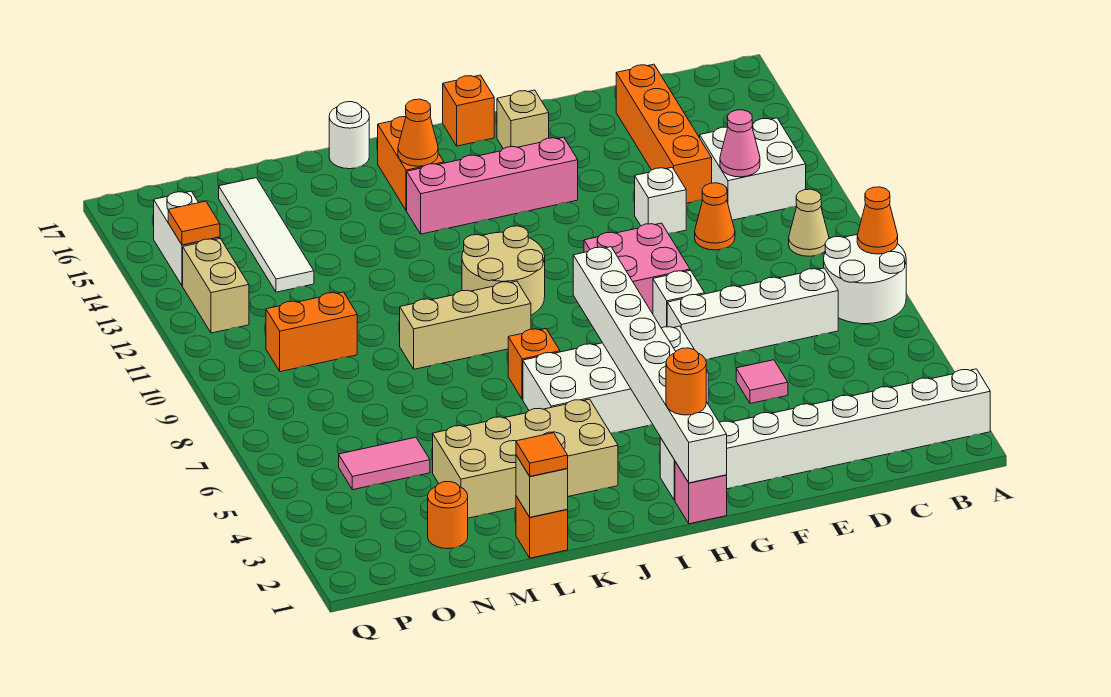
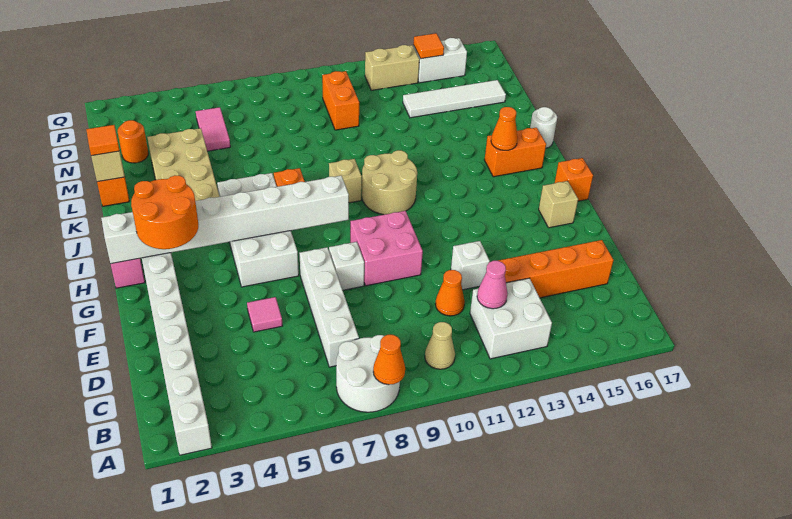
pink 1x4 brick [407,137,578,234] -> none
orange 1x1 round brick [666,348,706,415] -> orange 2x2 round brick [131,175,198,249]
tan 1x3 brick [400,281,531,369] -> tan 1x1 brick [329,159,362,203]

